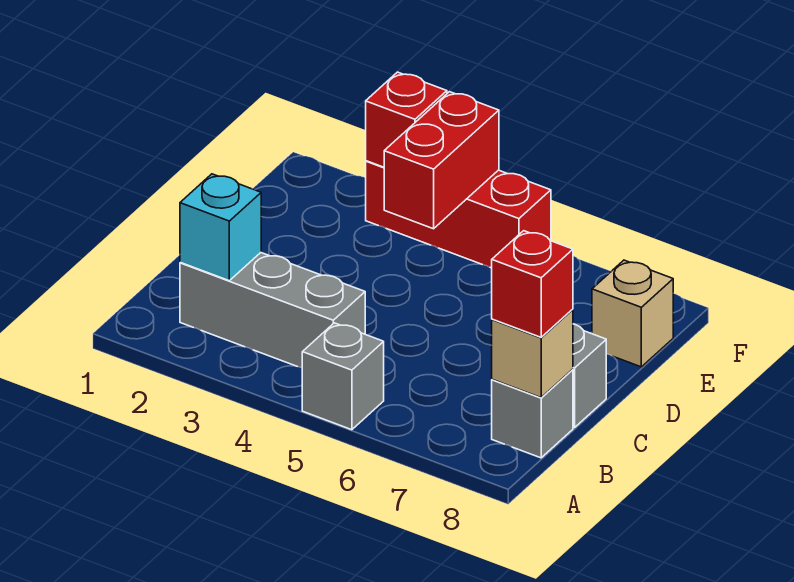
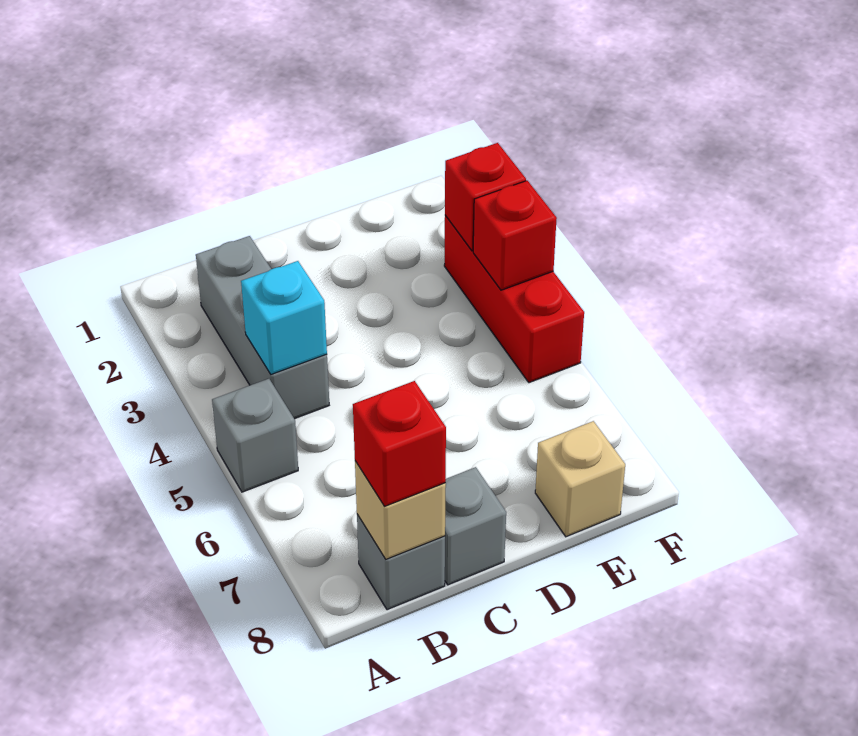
cyan 1x1 brick [180,174,261,280] -> cyan 1x1 brick moved to [241,261,327,374]
red 1x2 brick [384,92,499,229] -> red 1x1 brick [473,181,557,290]

